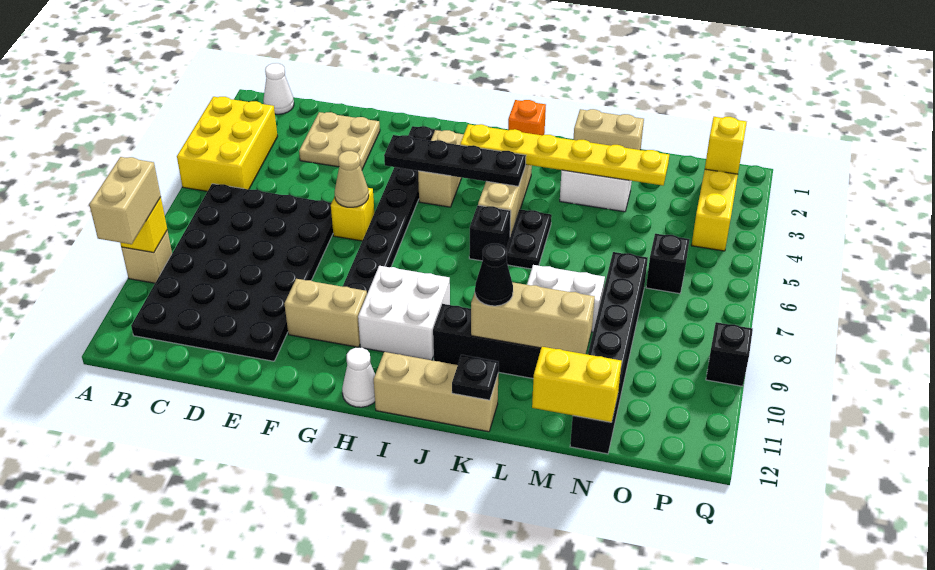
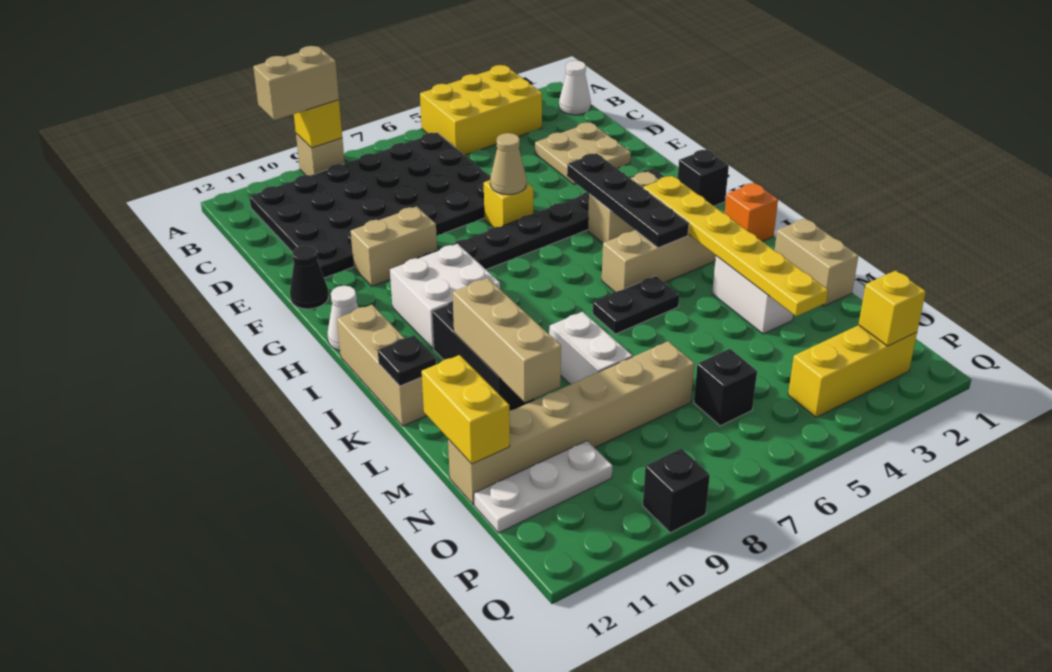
tan 1x2 brick [284,279,367,347] -> tan 1x2 brick turned to [351,207,437,286]
black 1x1 brick [469,205,511,261] -> black 1x1 brick moved to [678,149,729,206]
black 1x1 cone [475,244,513,306] -> black 1x1 cone moved to [290,245,329,309]
black 1x6 brick [570,252,648,454] -> tan 1x6 brick [448,341,694,505]
none -> white 1x3 plate [474,441,612,533]

